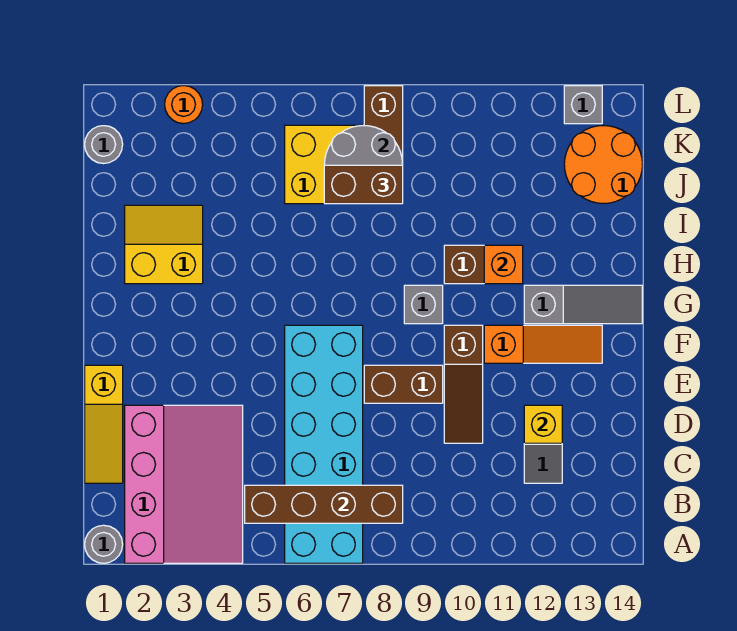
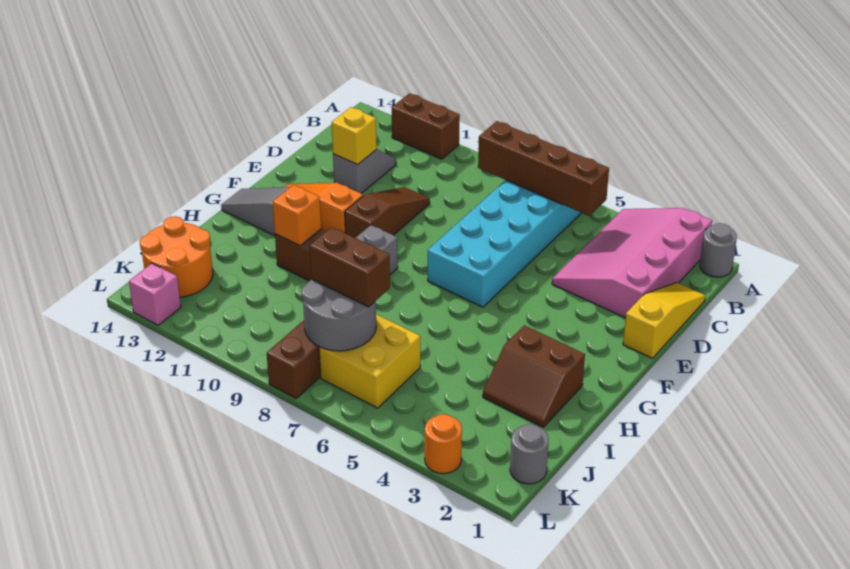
brown 1x2 brick [364,365,443,403] -> brown 1x2 brick moved to [392,93,460,159]
yellow 2x2 slope [125,205,203,284] -> brown 2x2 slope [483,325,585,427]
grey 1x1 brick [564,86,602,124] -> pink 1x1 brick [129,263,181,325]

